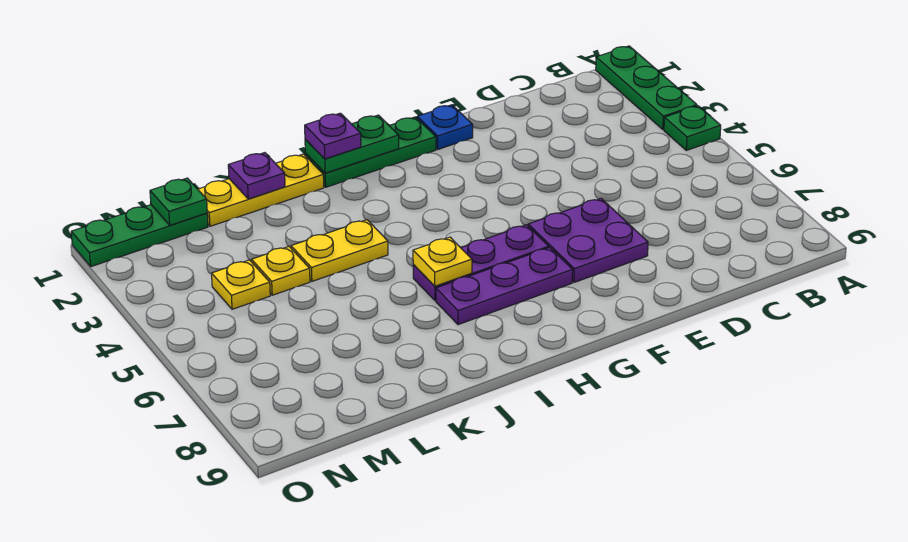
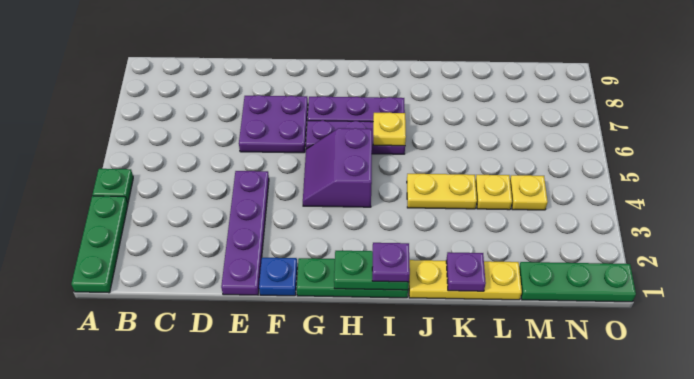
none -> purple 1x4 plate [221,171,269,295]
none -> purple 2x2 slope [303,128,372,207]
green 1x1 plate [150,178,207,225] -> none

